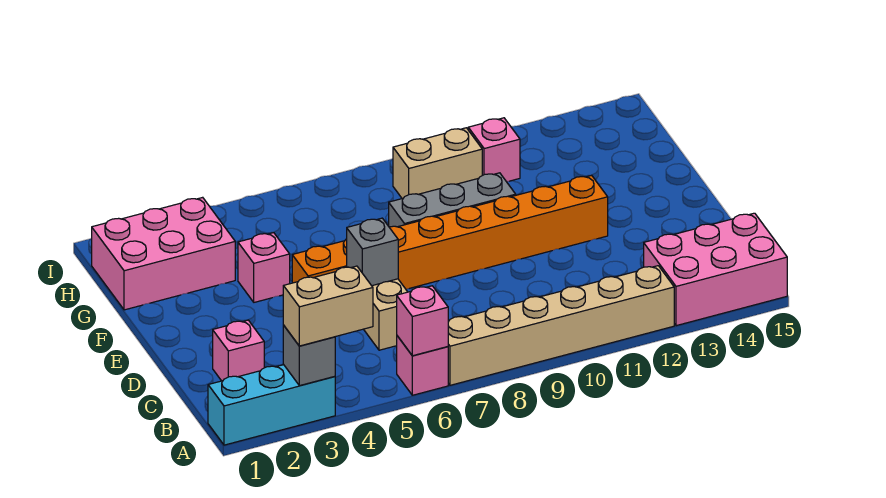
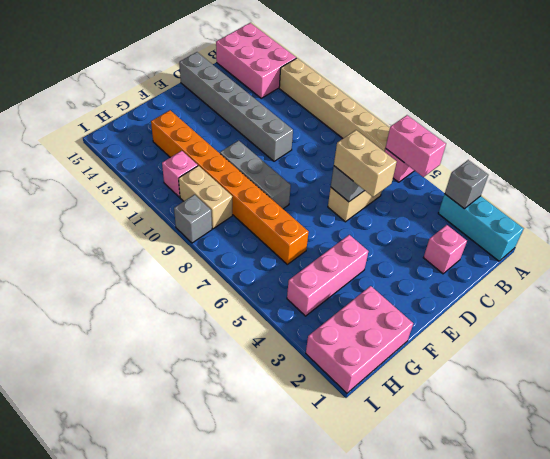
tan 1x2 brick [283,266,373,346] -> tan 1x2 brick moved to [334,130,397,197]
pink 1x1 brick [397,286,448,356] -> pink 1x2 brick [386,115,446,177]
none -> grey 1x6 brick [179,52,293,161]
orange 1x8 brick [292,175,608,289] -> orange 1x8 brick moved to [151,110,309,264]
pink 1x1 brick [238,233,290,302] -> pink 1x3 brick [287,235,368,316]
pink 2x3 brick [92,197,235,310] -> pink 2x3 brick turned to [306,286,413,393]
none -> grey 1x1 brick [174,195,212,243]

